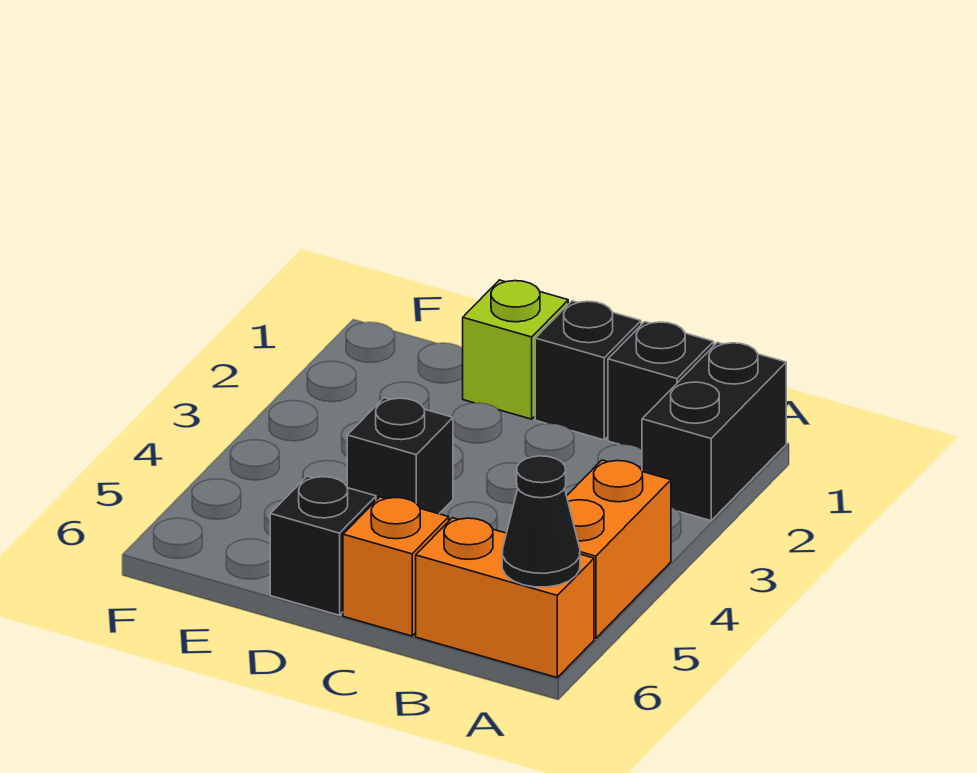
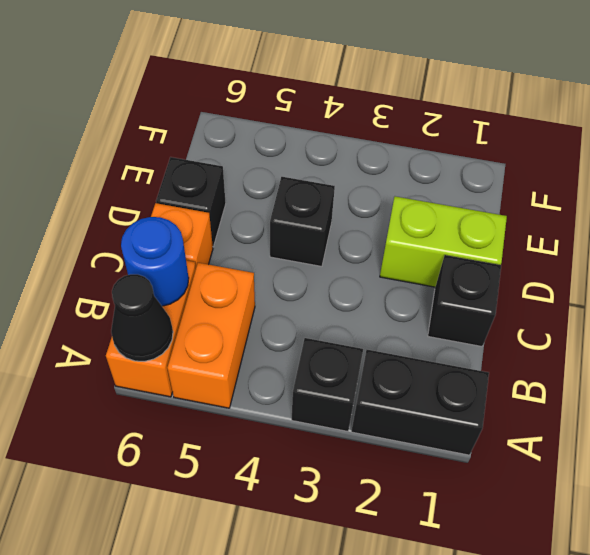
orange 1x2 brick [567,460,671,638] -> orange 1x2 brick turned to [167,263,255,408]
black 1x1 brick [608,322,714,450] -> black 1x1 brick moved to [292,338,363,431]
none -> blue 1x1 round brick [121,217,189,306]
lime 1x1 brick [463,280,568,419] -> lime 1x2 brick [380,196,507,287]

